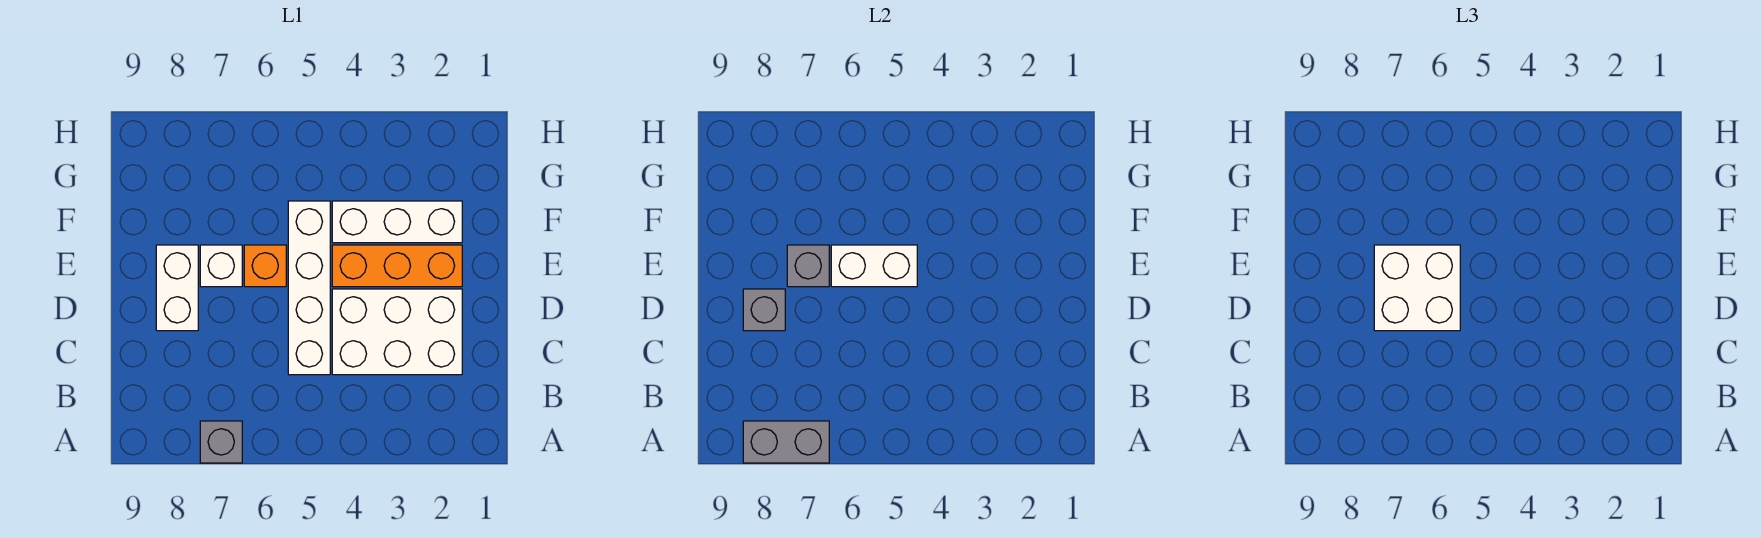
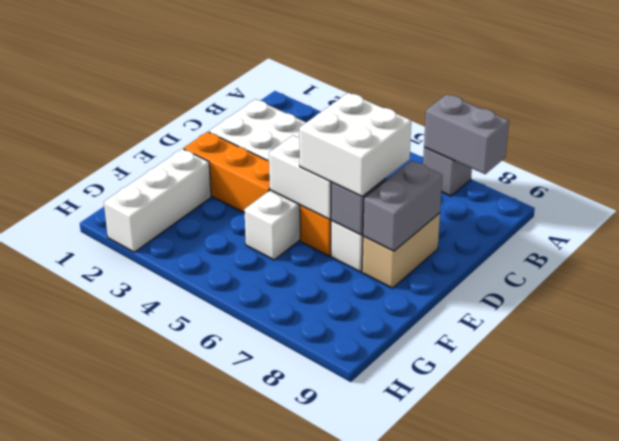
white 1x2 brick [156,245,198,331] -> tan 1x2 brick [362,213,440,288]
grey 1x1 brick [743,289,785,331] -> grey 1x2 brick [363,161,442,251]
white 1x3 brick [332,201,462,243] -> white 1x3 brick turned to [104,149,211,252]

